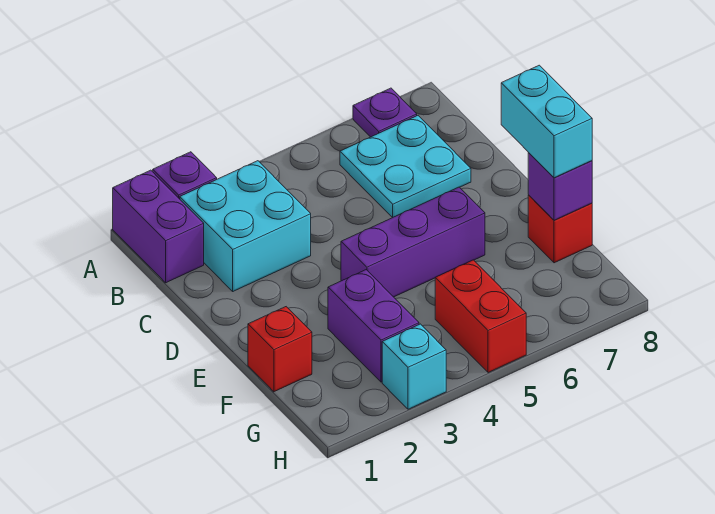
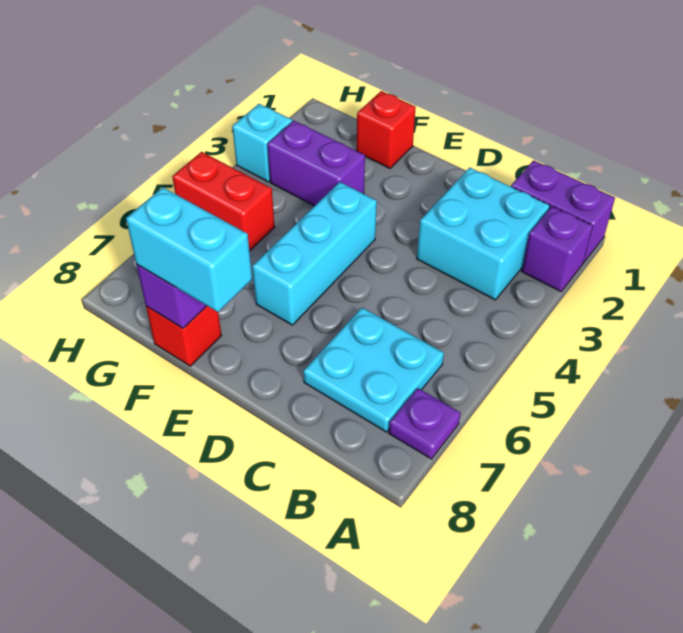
purple 1x3 brick [341,187,485,297] -> cyan 1x3 brick [252,182,377,325]

